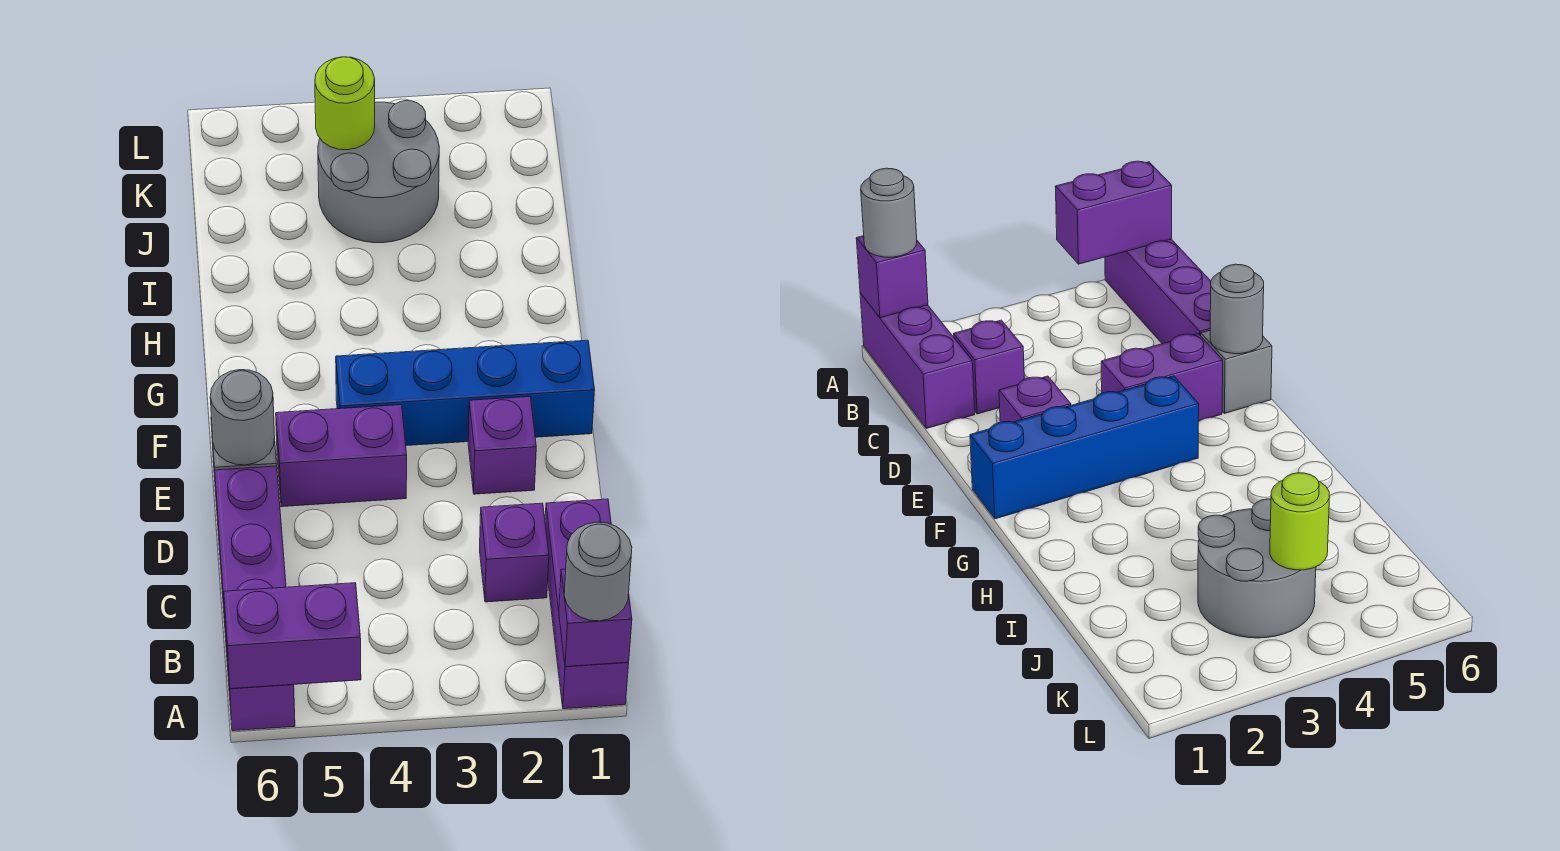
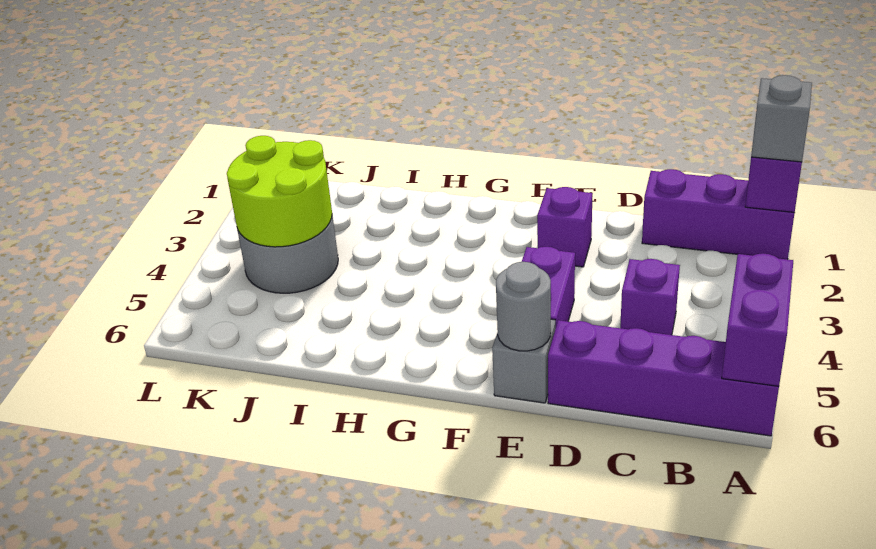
grey 1x1 round brick [564,522,632,621] -> grey 1x1 brick [751,75,812,162]
purple 1x1 brick [480,503,549,602] -> purple 1x1 brick moved to [620,259,680,335]
blue 1x4 brick [336,340,595,446] -> none
lime 1x1 round brick [315,57,375,150] -> lime 2x2 round brick [227,136,332,247]

